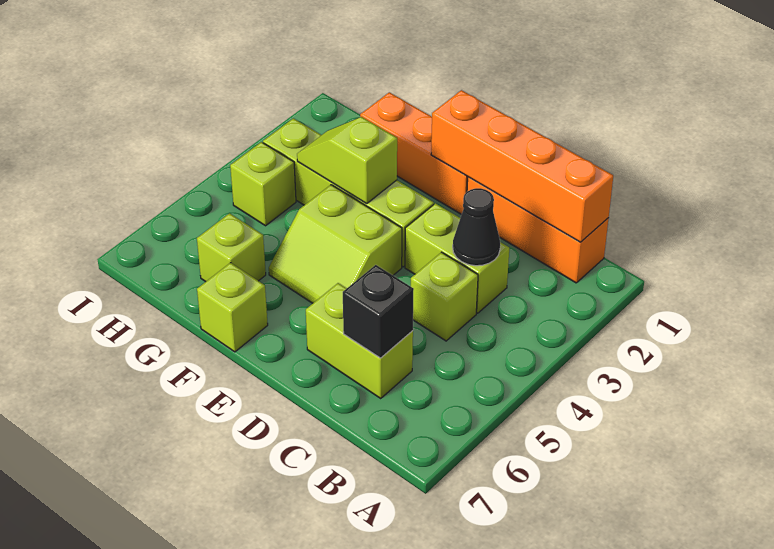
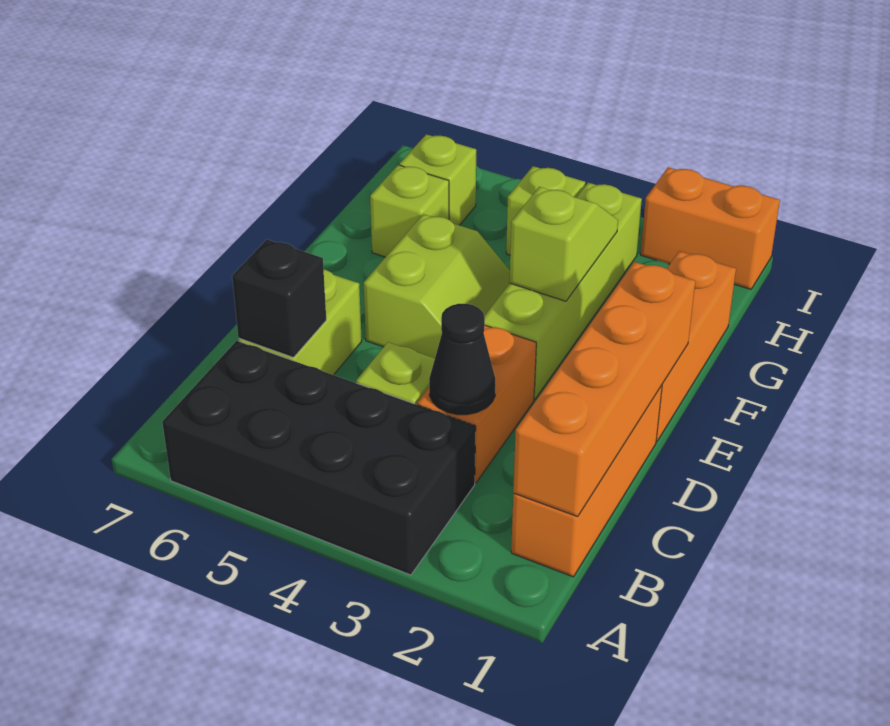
none -> black 2x4 brick [162,341,476,575]
lime 1x2 brick [405,203,509,313] -> orange 1x2 brick [417,325,536,483]
lime 2x2 slope [269,185,402,303] -> lime 2x2 slope turned to [364,214,510,358]
lime 1x1 brick [197,263,268,352] -> lime 1x1 brick moved to [400,134,476,225]
none -> orange 1x2 brick [641,167,780,289]

